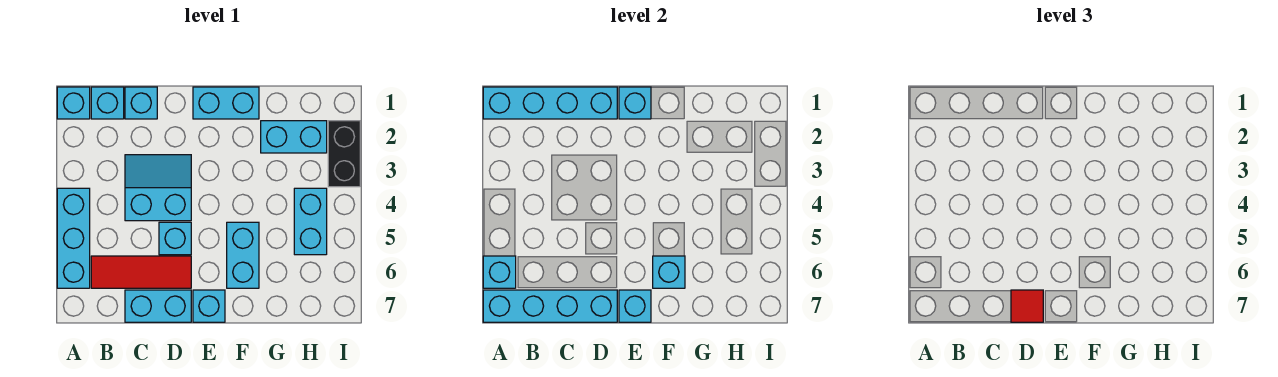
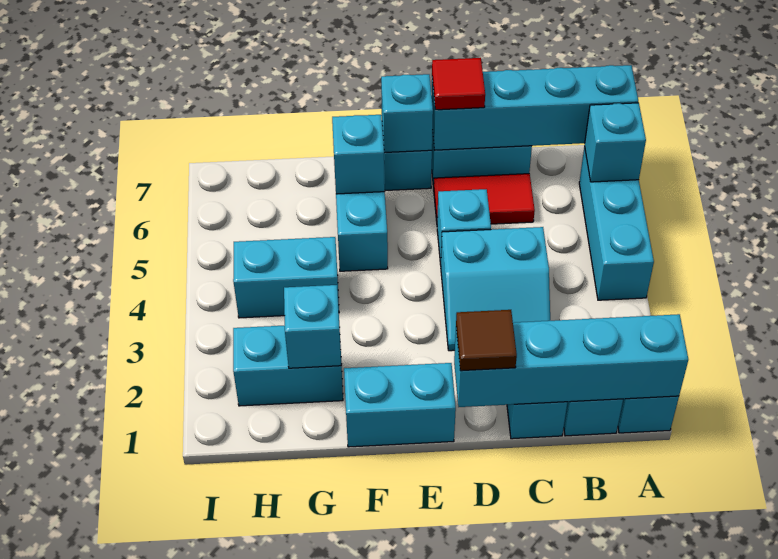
red 1x3 tile [91,256,191,288] -> red 1x2 tile [434,174,535,224]
none -> brown 1x1 tile [456,310,517,371]
cyan 1x1 brick [619,87,651,119] -> cyan 1x1 brick moved to [284,285,341,368]
cyan 1x2 brick [294,188,327,255] -> cyan 1x2 brick turned to [233,237,339,318]
black 1x2 brick [328,121,360,187] -> none

